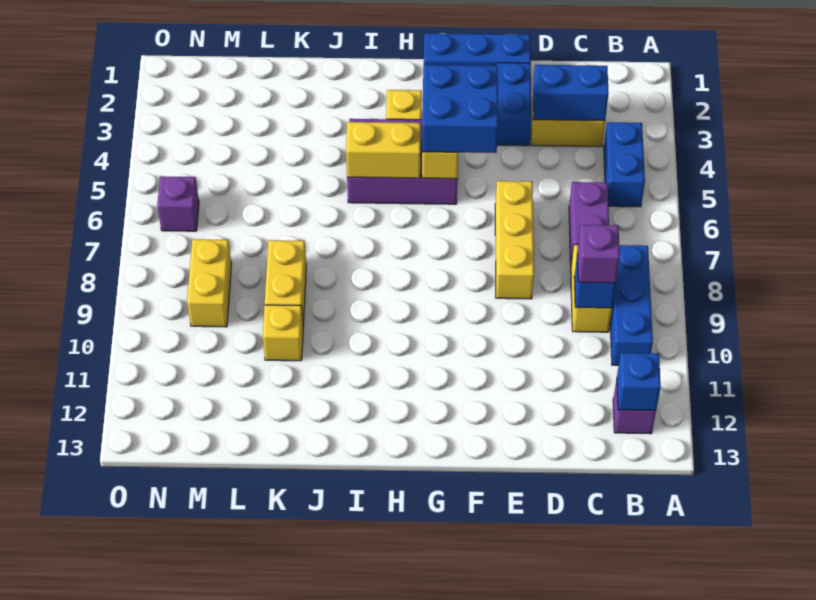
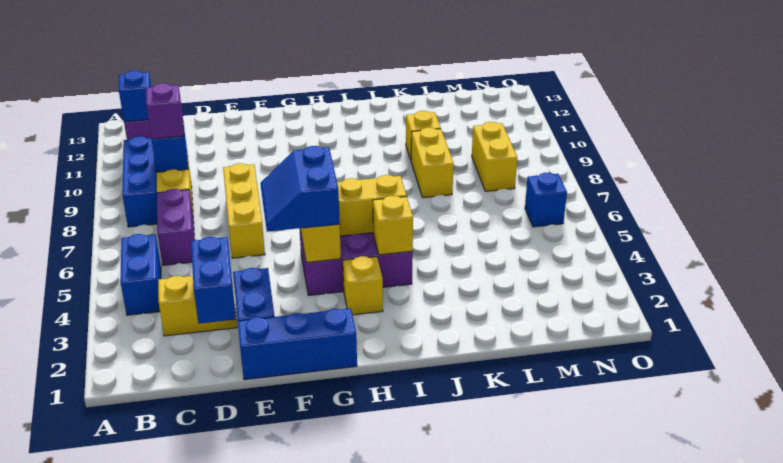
blue 1x2 brick [533,65,609,121] -> blue 1x2 brick turned to [191,237,235,324]
blue 2x2 brick [422,65,498,153] -> blue 2x2 slope [261,146,340,232]
none -> yellow 1x1 brick [373,196,413,255]
purple 1x1 brick [157,176,199,231] -> blue 1x1 brick [525,173,567,227]

